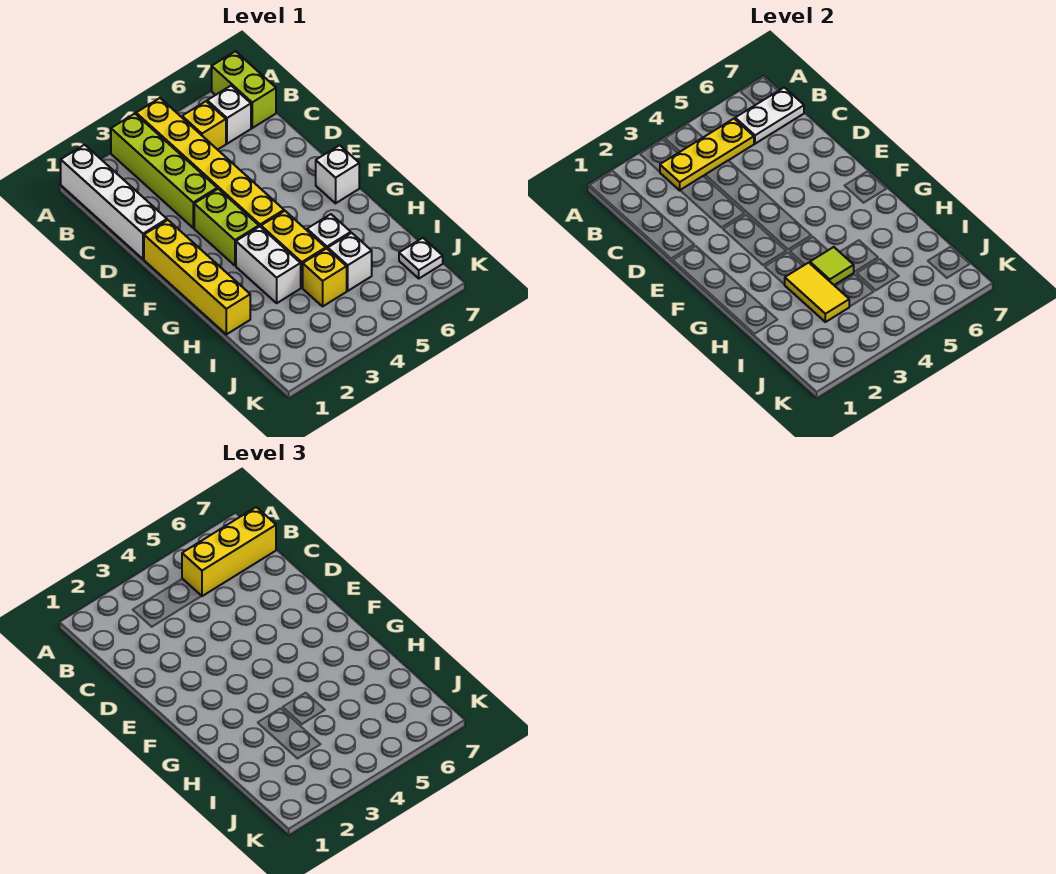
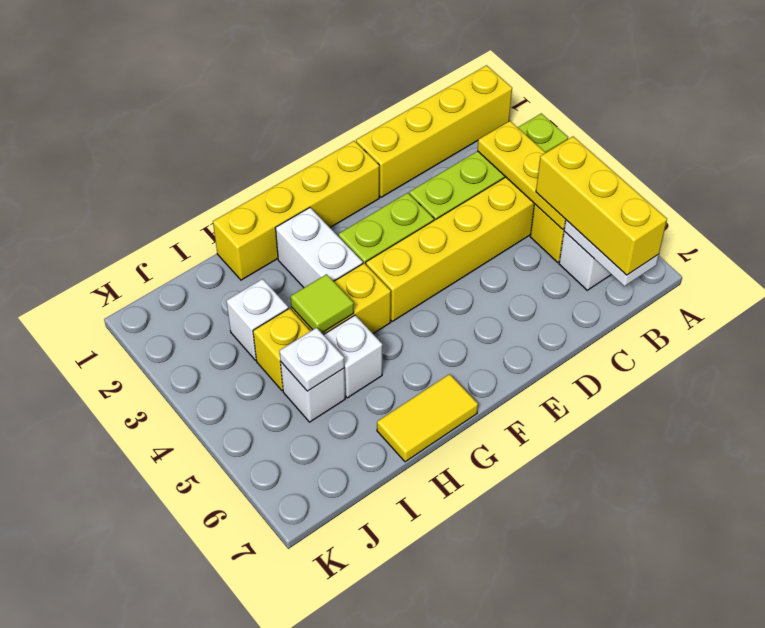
white 1x4 brick [61,145,167,259] -> yellow 1x4 brick [356,65,512,197]
lime 1x2 brick [212,51,276,128] -> none
white 1x1 brick [316,145,359,203] -> white 1x1 brick moved to [226,279,288,360]
white 1x2 brick [236,227,301,303] -> white 1x2 brick turned to [275,208,363,287]
yellow 1x2 tile [785,263,849,322] -> yellow 1x2 tile moved to [377,374,478,462]
white 1x1 plate [399,238,443,278] -> white 1x1 plate moved to [280,328,344,391]

